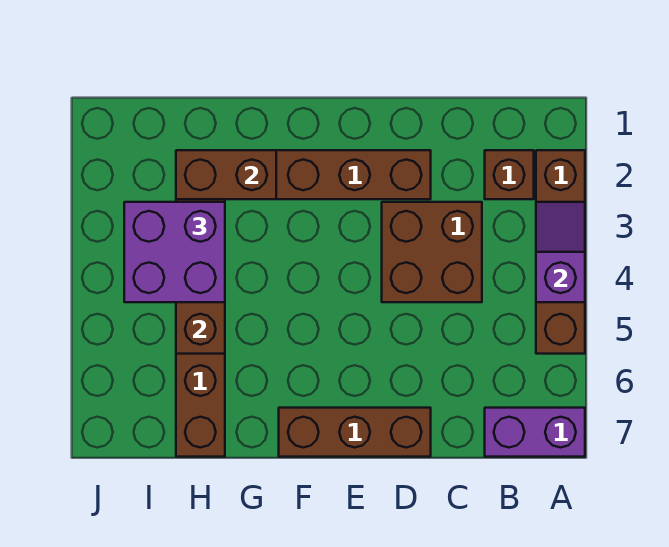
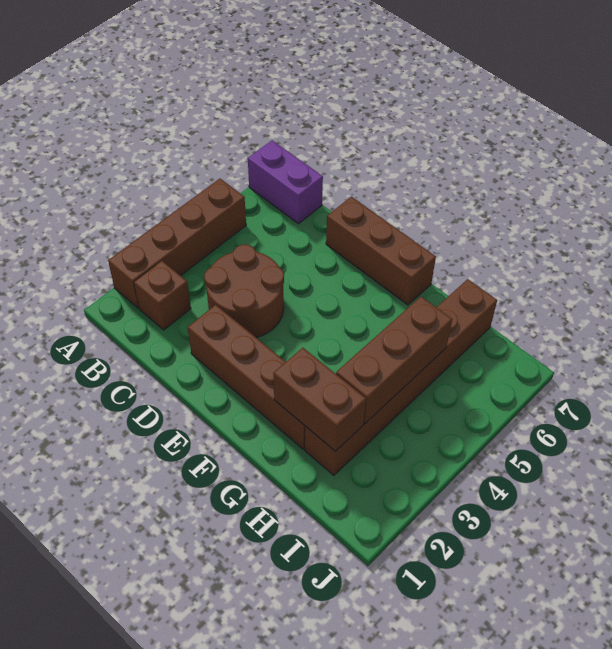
purple 1x2 slope [536,202,585,302] -> none
brown 2x2 brick [382,202,482,302] -> brown 2x2 round brick [204,245,284,337]
purple 2x2 brick [124,202,225,302] -> none

